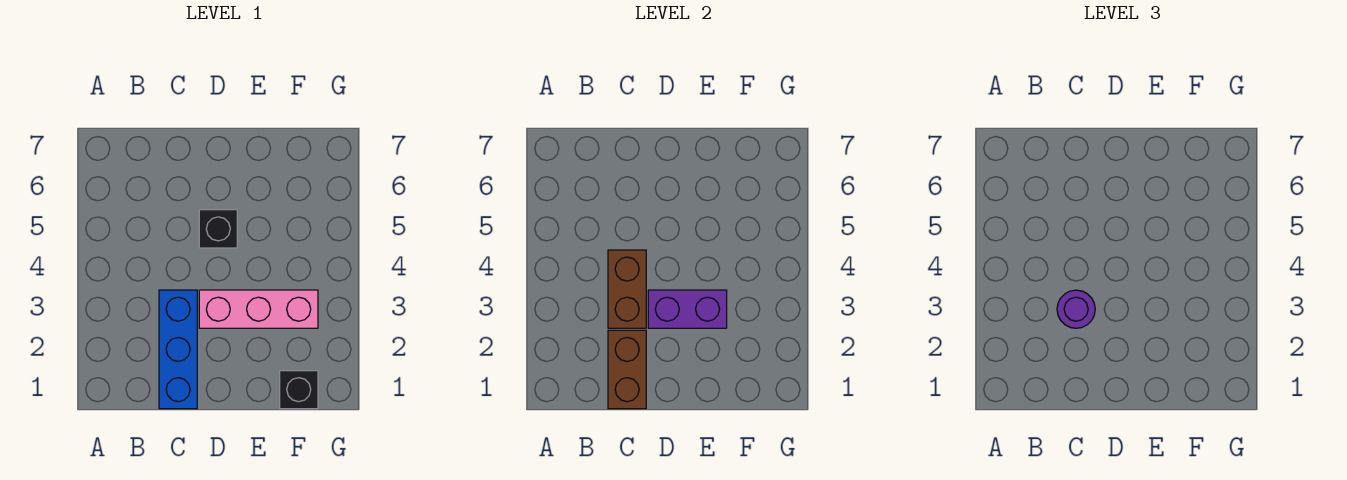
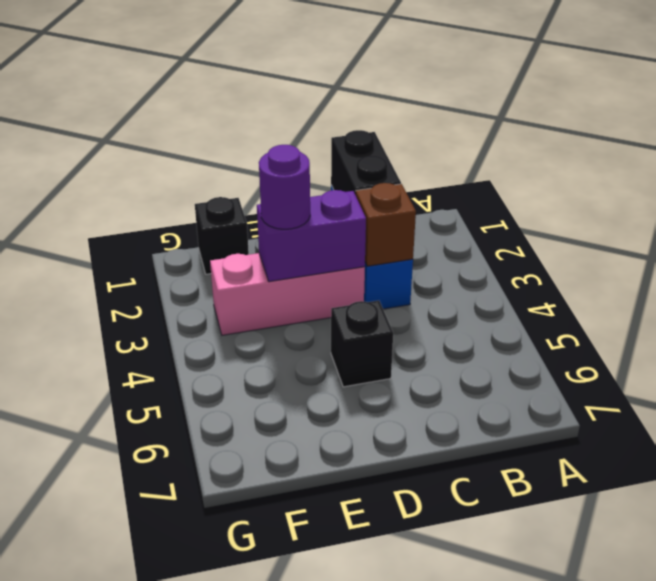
brown 1x2 brick [608,330,646,409] -> black 1x2 brick [331,130,401,195]
brown 1x2 brick [608,250,646,328] -> brown 1x1 brick [356,183,416,266]
purple 1x1 round brick [1057,290,1095,328] -> purple 1x1 round brick moved to [259,145,310,229]

